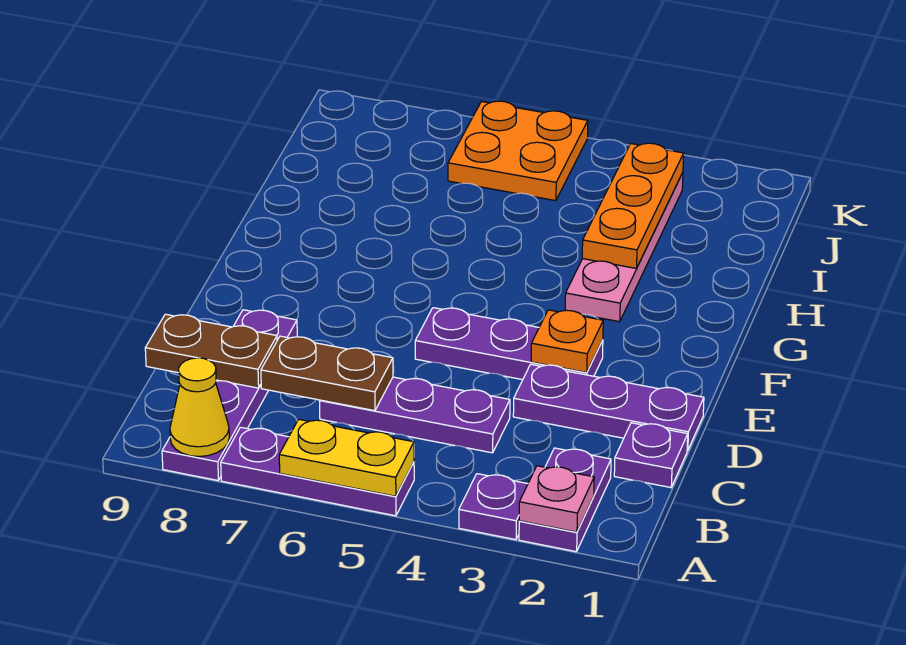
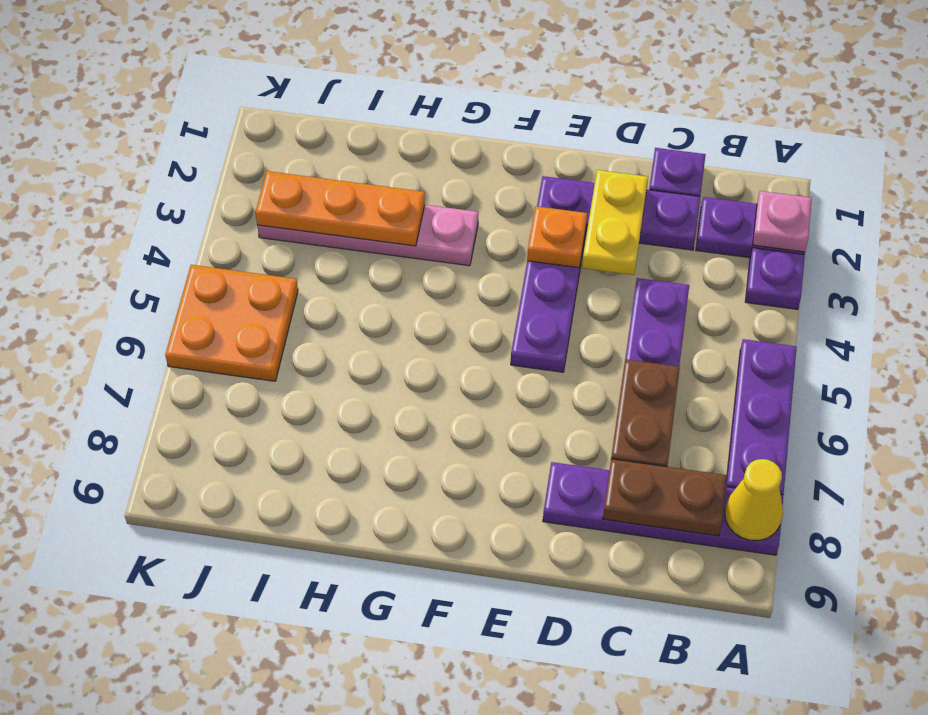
yellow 1x2 plate [279,419,414,496] -> yellow 1x2 plate moved to [582,170,648,275]
brown 1x2 plate [145,314,277,388] -> brown 1x2 plate turned to [603,459,727,536]
purple 1x3 plate [513,364,704,451] -> purple 1x3 plate turned to [537,176,700,250]

